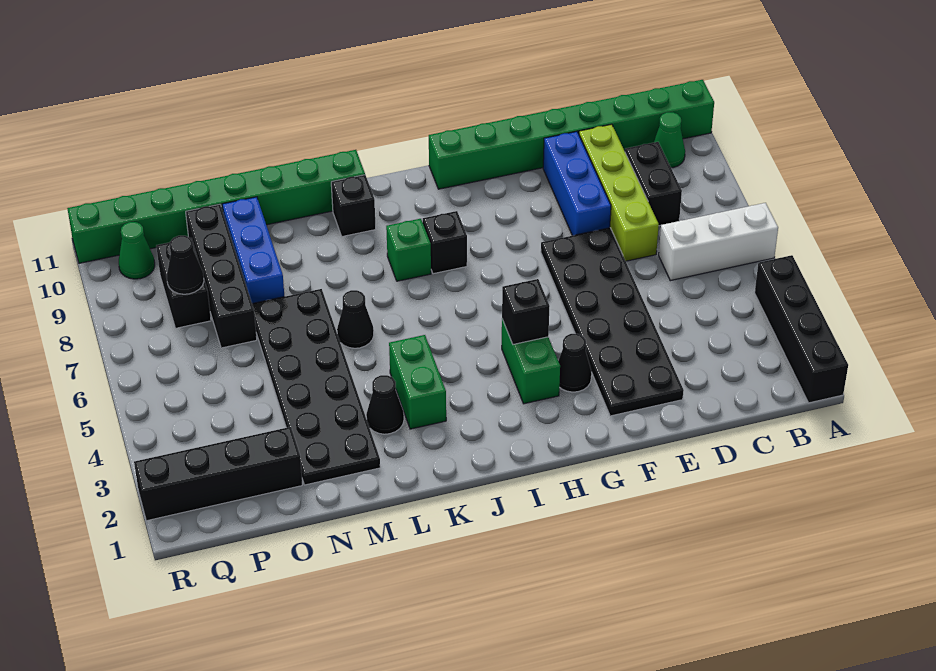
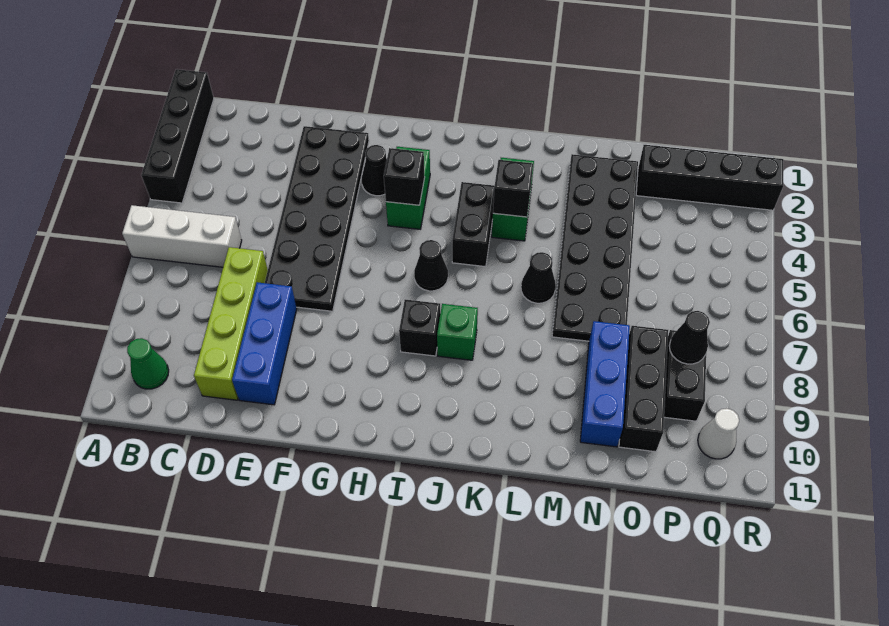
green 1x8 brick [429,80,714,189] -> none
black 1x2 brick [625,142,682,226] -> black 1x2 brick moved to [452,182,494,267]
black 1x1 brick [331,175,376,237] -> black 1x1 brick moved to [493,160,533,217]
green 1x8 brick [67,150,365,263] -> none
black 1x1 cone [366,375,404,434] -> black 1x1 cone moved to [414,240,448,291]
black 1x4 brick [186,204,257,348] -> black 1x3 brick [619,326,668,452]
green 1x1 cone [119,222,155,279] -> white 1x1 cone [698,408,739,459]

